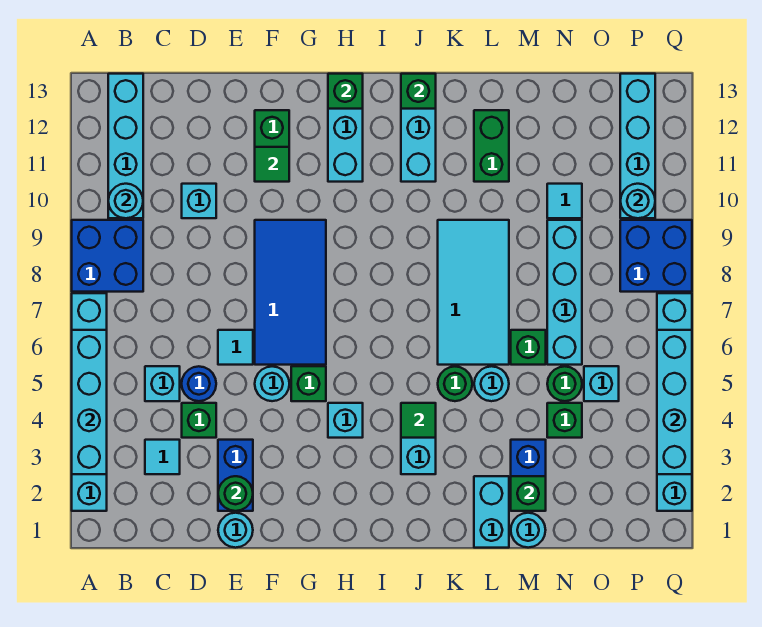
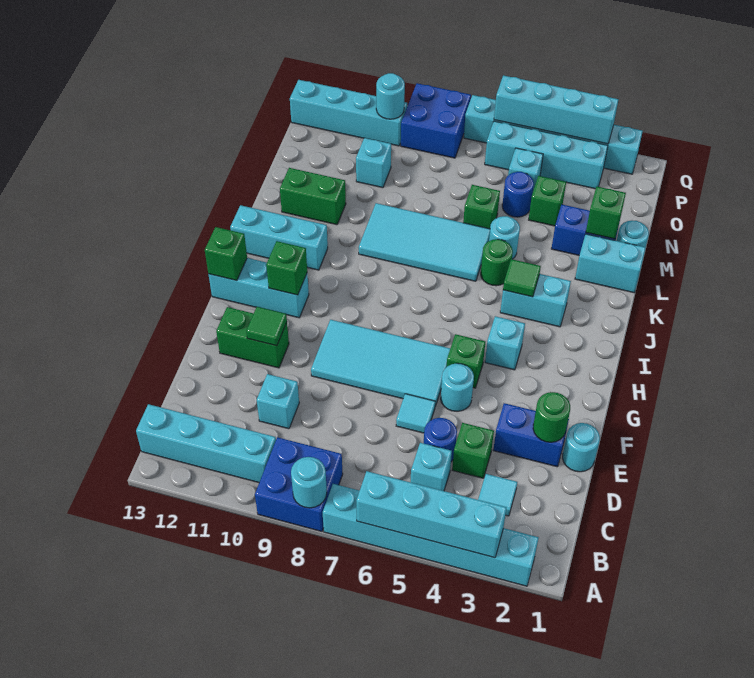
cyan 1x1 round brick [108,184,143,218] -> cyan 1x1 round brick moved to [291,457,327,508]
blue 2x4 tile [255,220,326,365] -> cyan 2x4 tile [311,320,450,406]
green 1x1 brick [401,74,436,109] -> green 1x1 brick moved to [266,241,307,295]
green 1x1 round brick [547,366,582,401] -> blue 1x1 round brick [502,172,534,217]
cyan 1x4 brick [547,220,582,365] -> cyan 1x4 brick moved to [485,121,608,189]
cyan 1x1 tile [547,184,582,218] -> cyan 1x1 brick [356,138,391,188]

